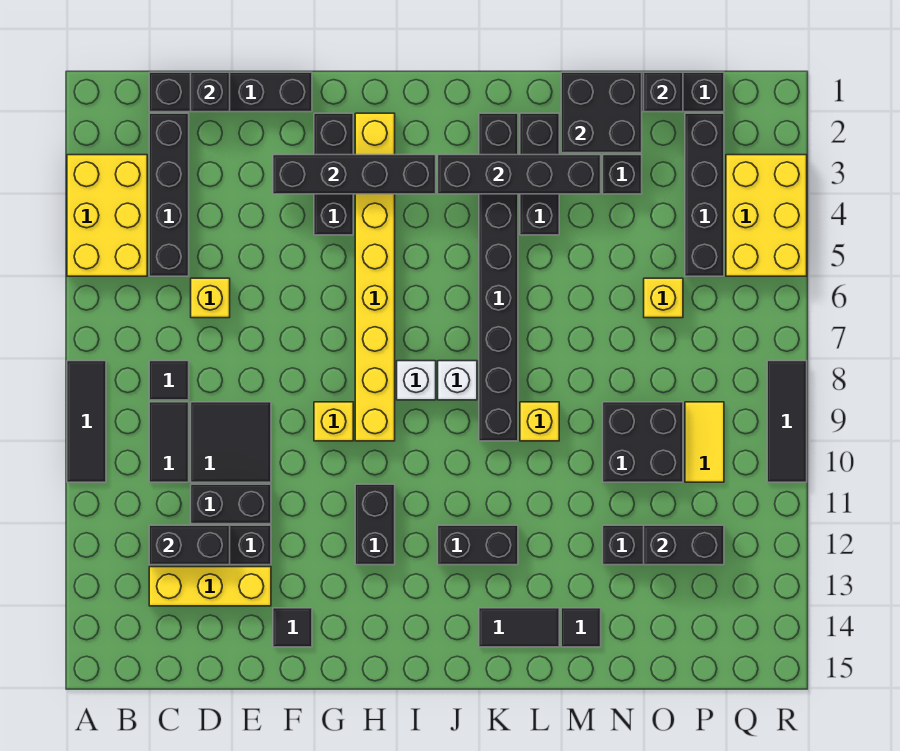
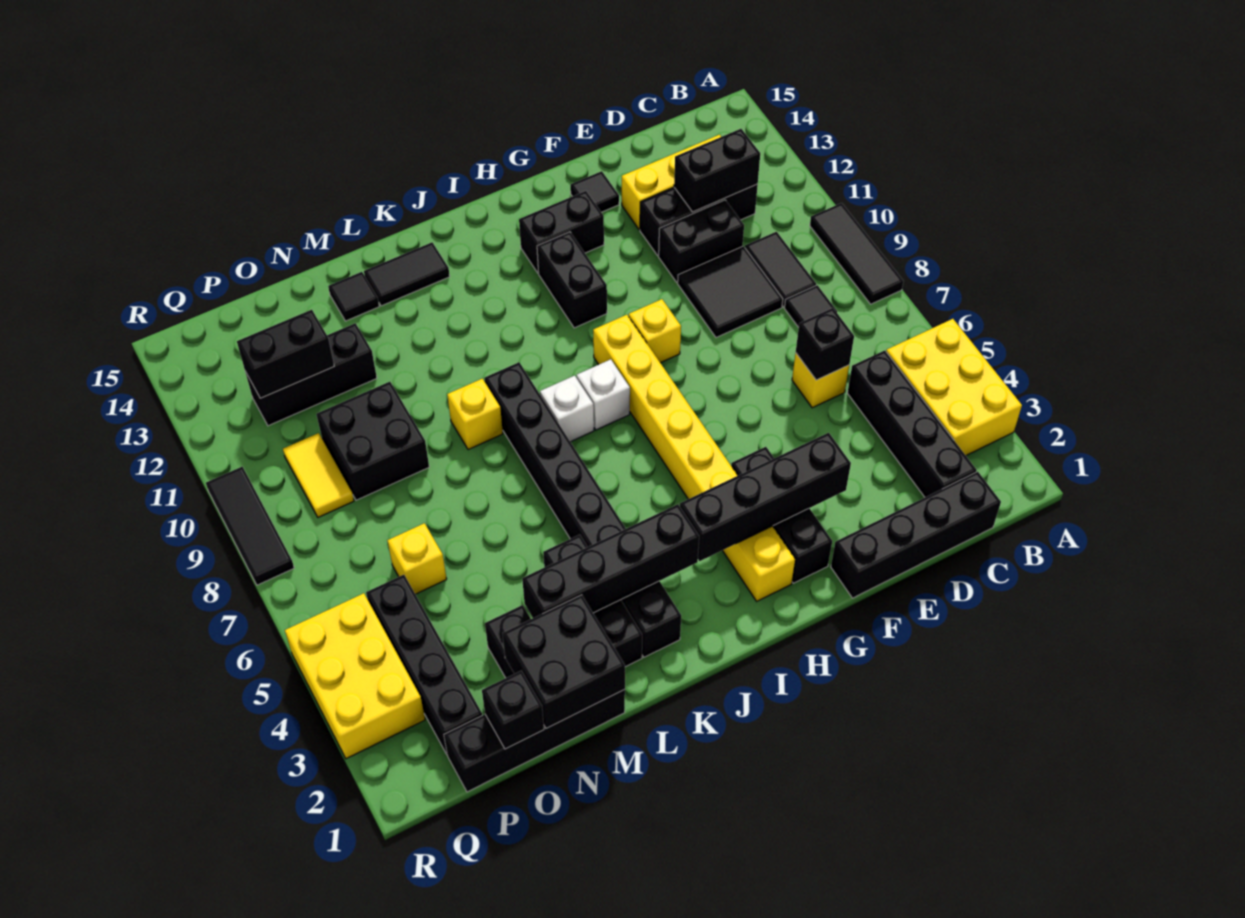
black 1x1 brick [191,72,230,112] -> black 1x1 brick moved to [796,308,854,380]
black 1x2 brick [438,525,518,565] -> black 1x2 brick moved to [519,191,604,273]

